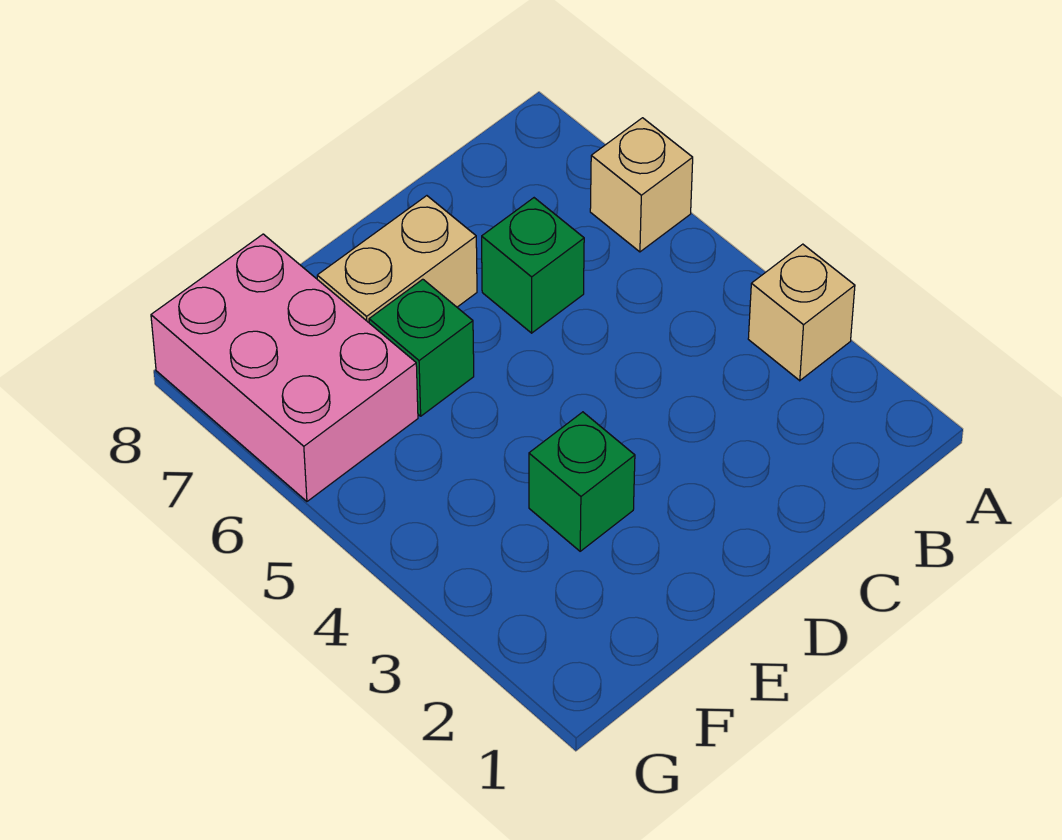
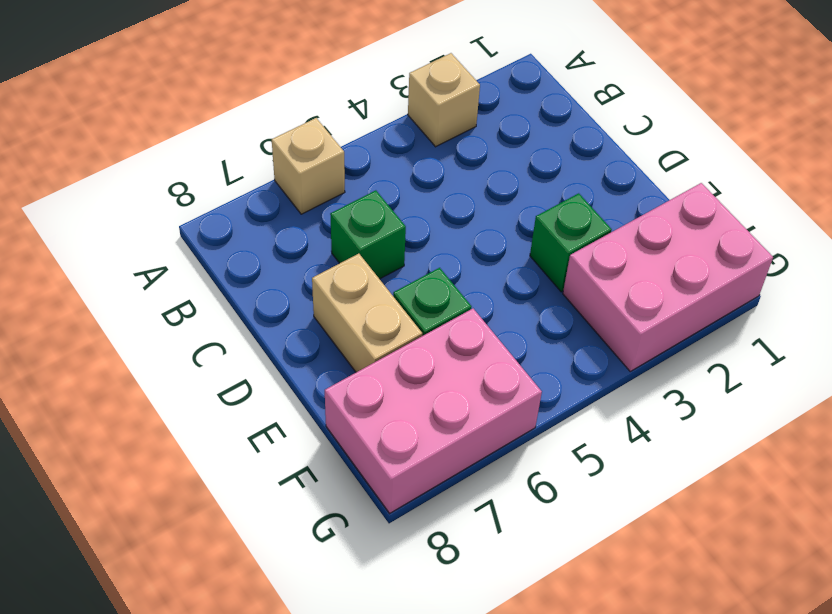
none -> pink 2x3 brick [563,183,773,371]

